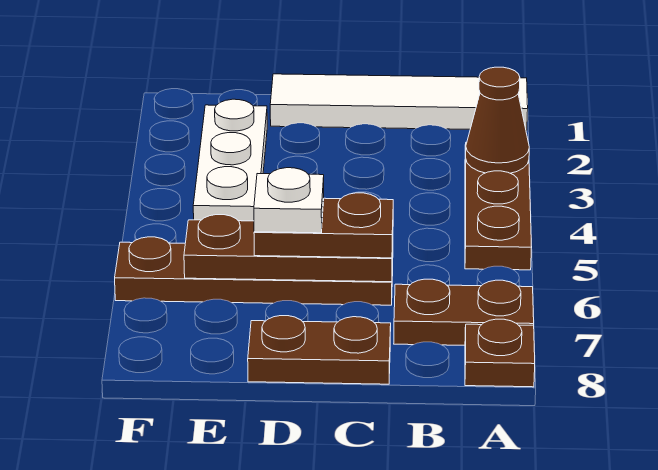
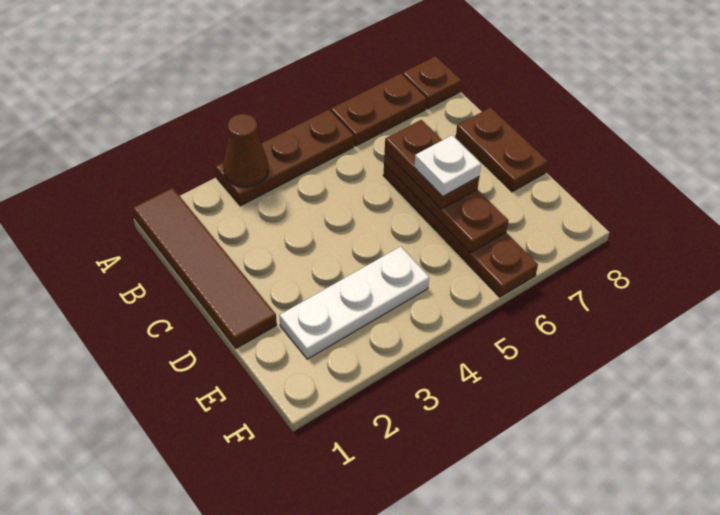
white 1x4 tile [270,74,528,130] -> brown 1x4 tile [133,188,277,348]
brown 1x2 plate [394,279,534,345] -> brown 1x2 plate turned to [331,74,426,146]

